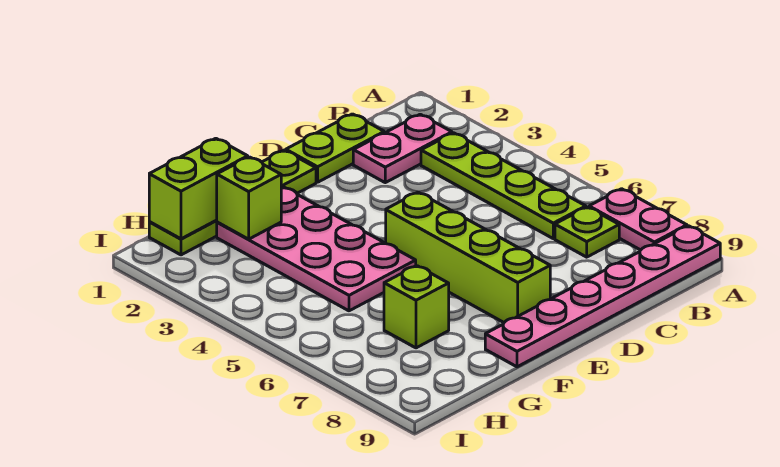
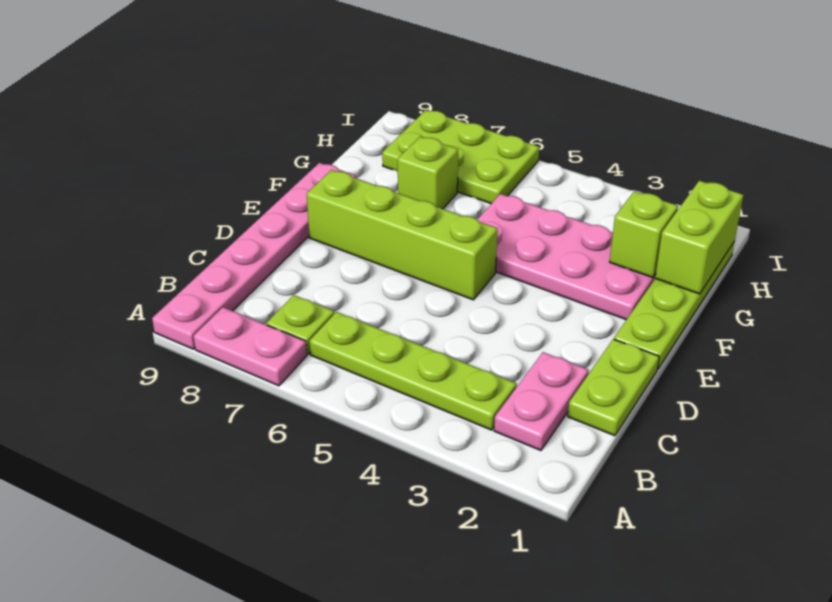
none -> lime 2x3 plate [382,110,539,204]

